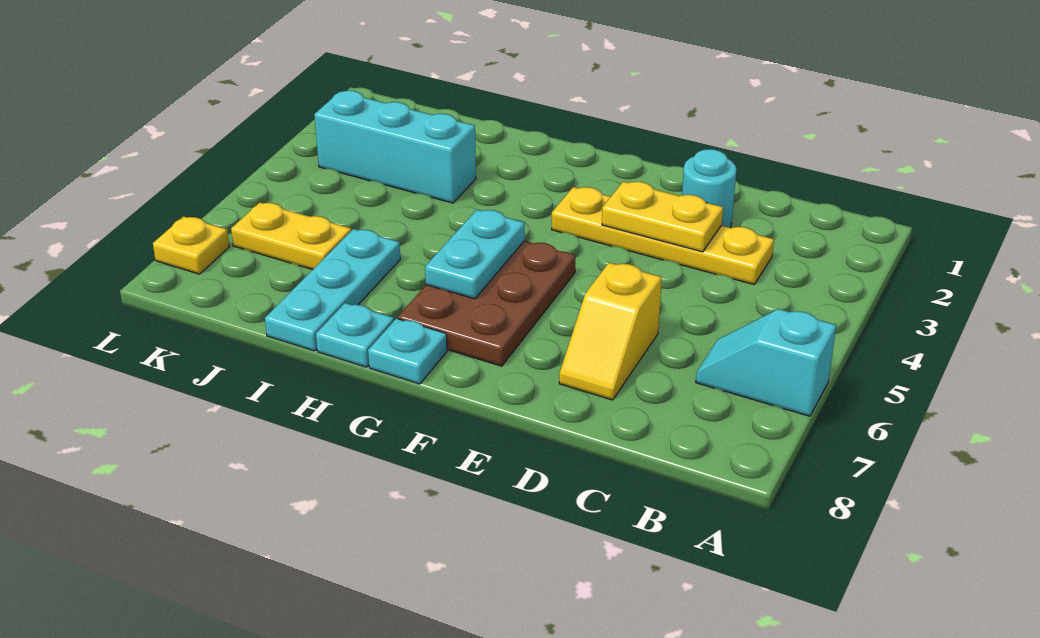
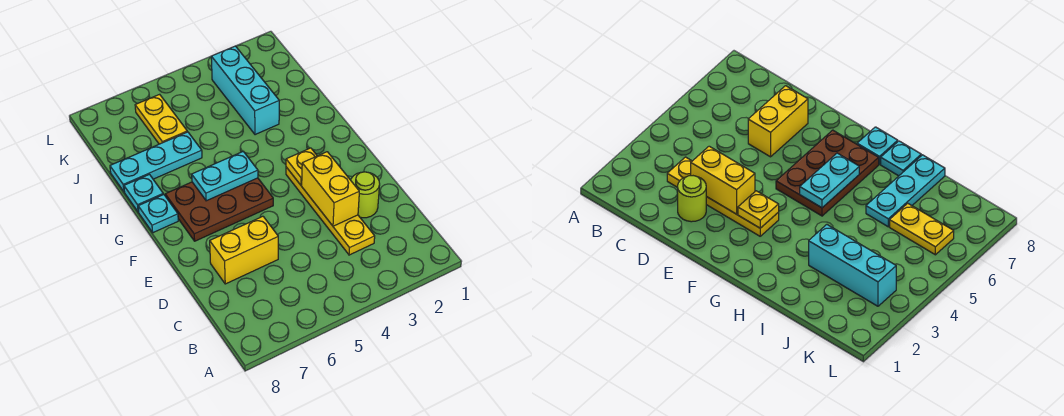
cyan 1x2 slope [696,309,836,416] -> none
cyan 1x1 round brick [682,149,736,227] -> lime 1x1 round brick [351,172,380,218]
yellow 1x2 plate [602,181,723,252] -> yellow 1x2 brick [302,152,359,226]
yellow 1x2 slope [559,263,662,400] -> yellow 1x2 brick [210,216,278,284]
yellow 1x1 plate [153,216,229,274] -> yellow 1x1 plate moved to [286,148,317,185]

